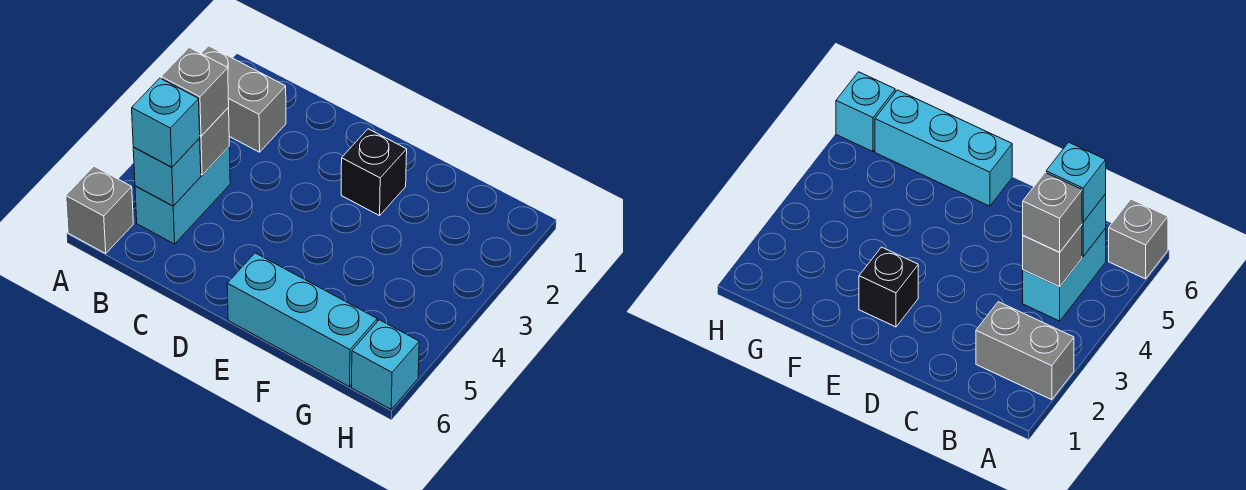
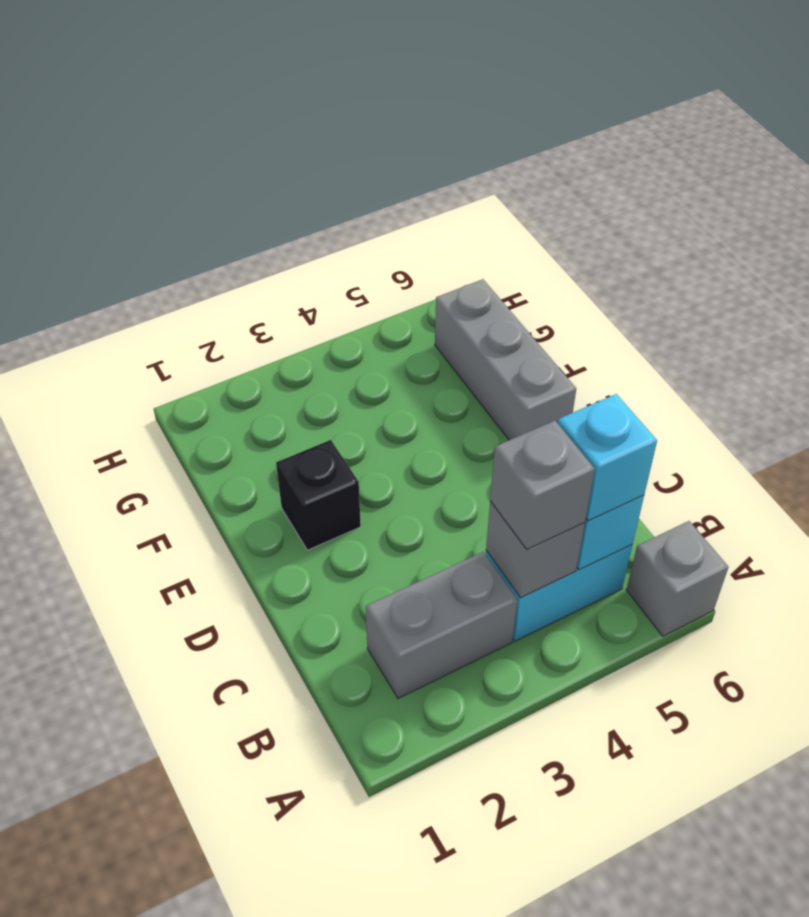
grey 1x2 brick [201,46,286,152] -> grey 1x2 brick turned to [366,552,517,698]
cyan 1x3 brick [227,253,377,387] -> grey 1x3 brick [435,279,576,440]
cyan 1x1 brick [352,320,419,409] -> none

